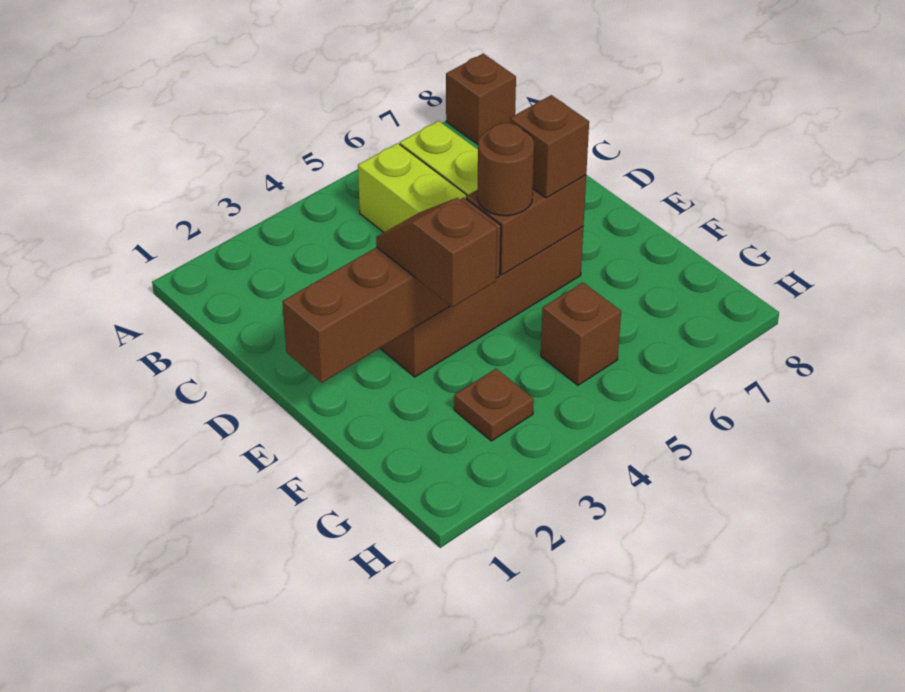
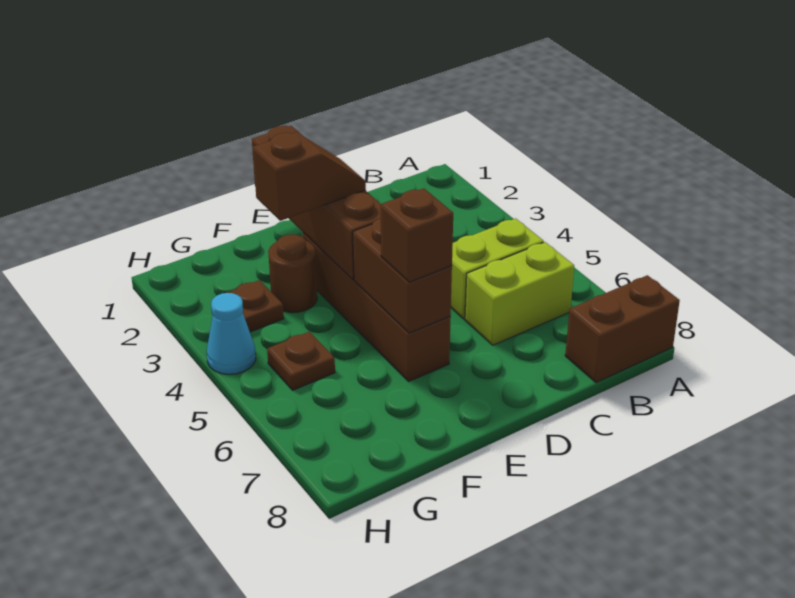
brown 1x1 brick [446,54,516,145] -> brown 1x2 brick [565,275,680,383]
brown 1x1 round brick [477,123,534,216] -> brown 1x1 round brick moved to [268,234,317,313]
brown 1x1 brick [541,283,621,385] -> brown 1x1 plate [267,332,335,390]
none -> cyan 1x1 cone [207,293,256,374]

